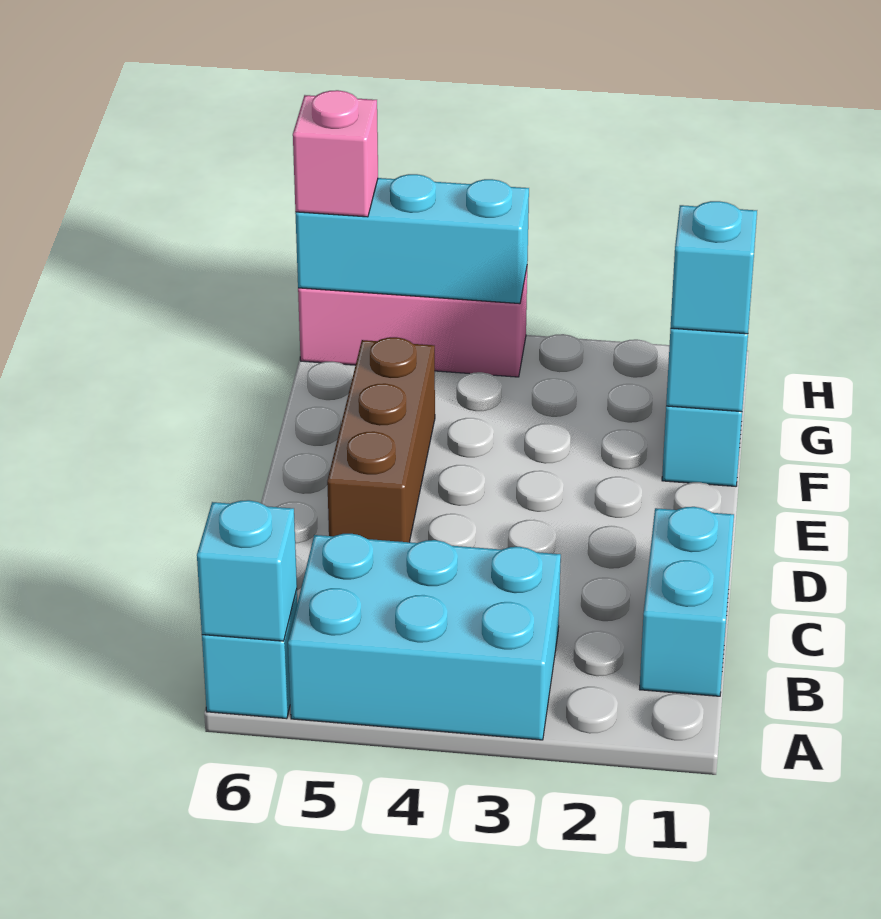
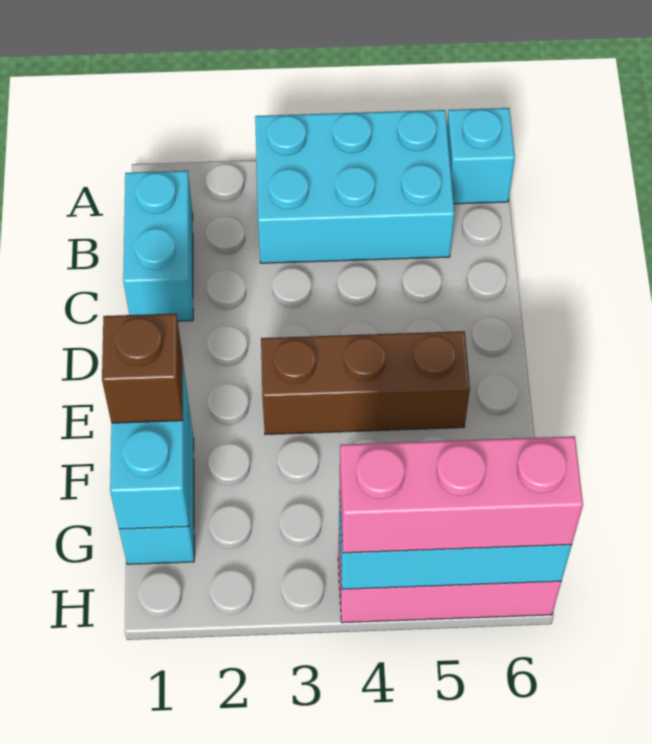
cyan 1x1 brick [197,500,297,641] -> none
brown 1x3 brick [327,337,435,542] -> brown 1x3 brick turned to [261,331,470,434]
cyan 1x1 brick [671,201,757,334] -> brown 1x1 brick [102,314,183,423]
pink 1x1 brick [293,90,378,217] -> pink 1x3 brick [340,436,583,553]

